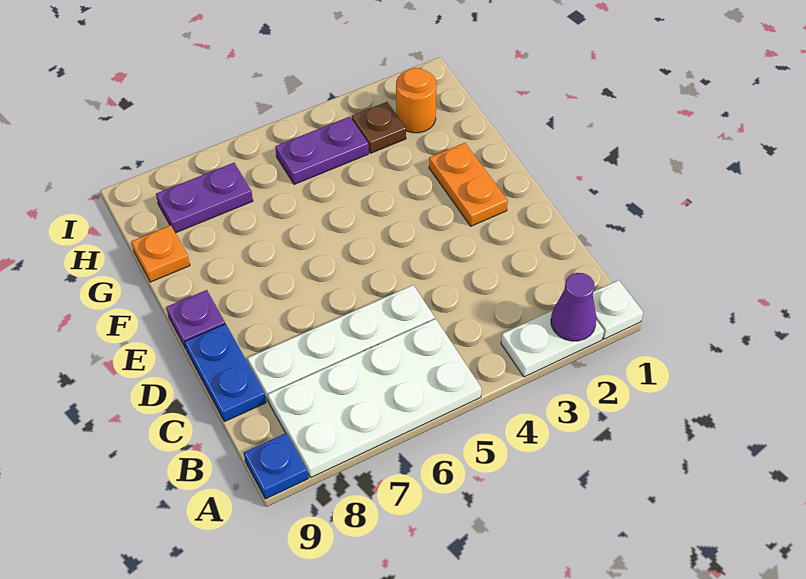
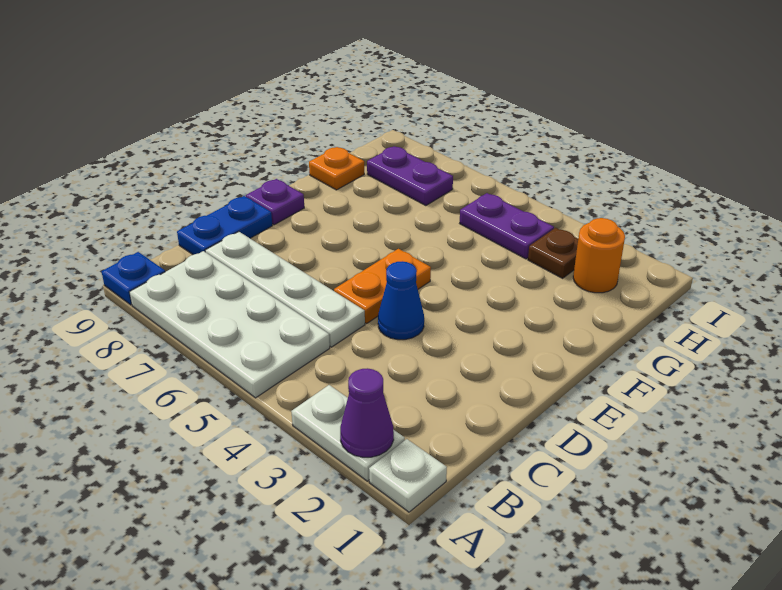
none -> blue 1x1 cone [378,261,424,340]
orange 1x2 plate [429,143,508,226] -> orange 1x2 plate moved to [334,249,431,324]

